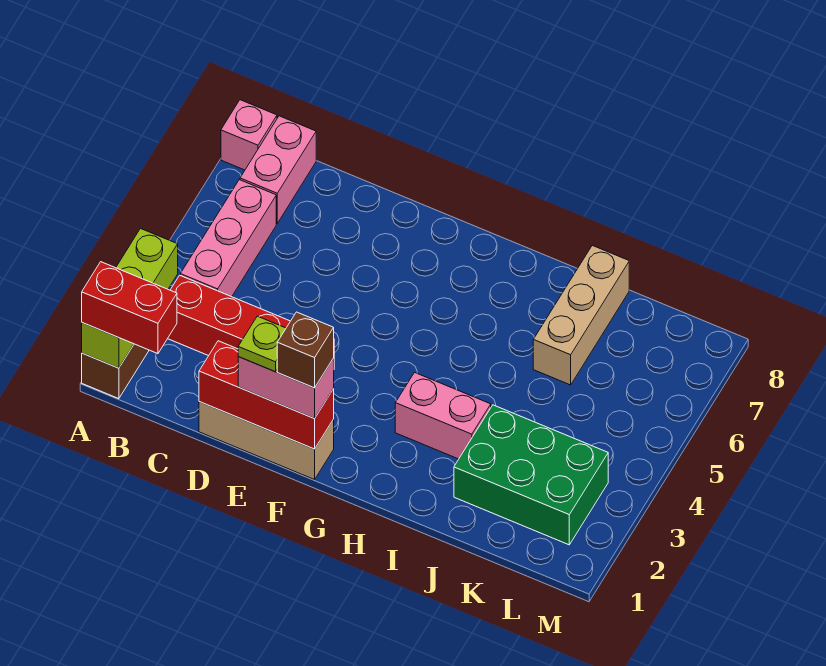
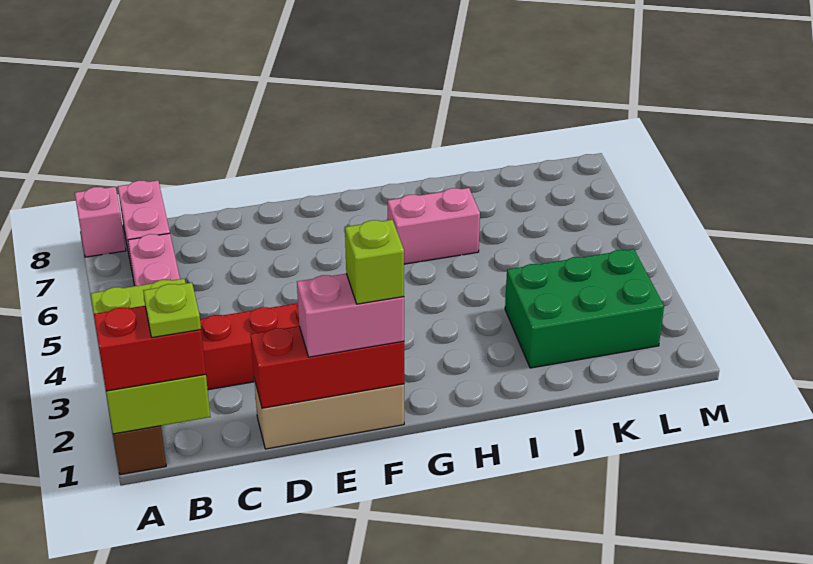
lime 1x3 brick [82,229,178,368] -> lime 2x3 brick [91,279,210,434]
lime 1x1 plate [238,316,286,372] -> lime 1x1 plate moved to [143,283,201,337]
brown 1x1 brick [277,312,334,388] -> lime 1x1 brick [345,220,404,304]
pink 1x2 brick [395,373,491,459] -> pink 1x2 brick moved to [388,188,480,264]
tan 1x3 brick [533,245,629,385] -> none

